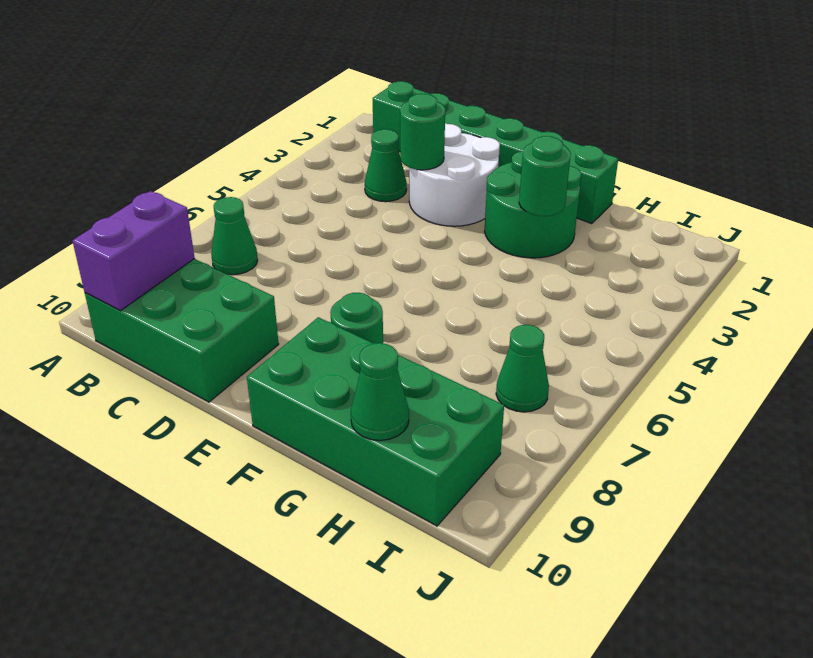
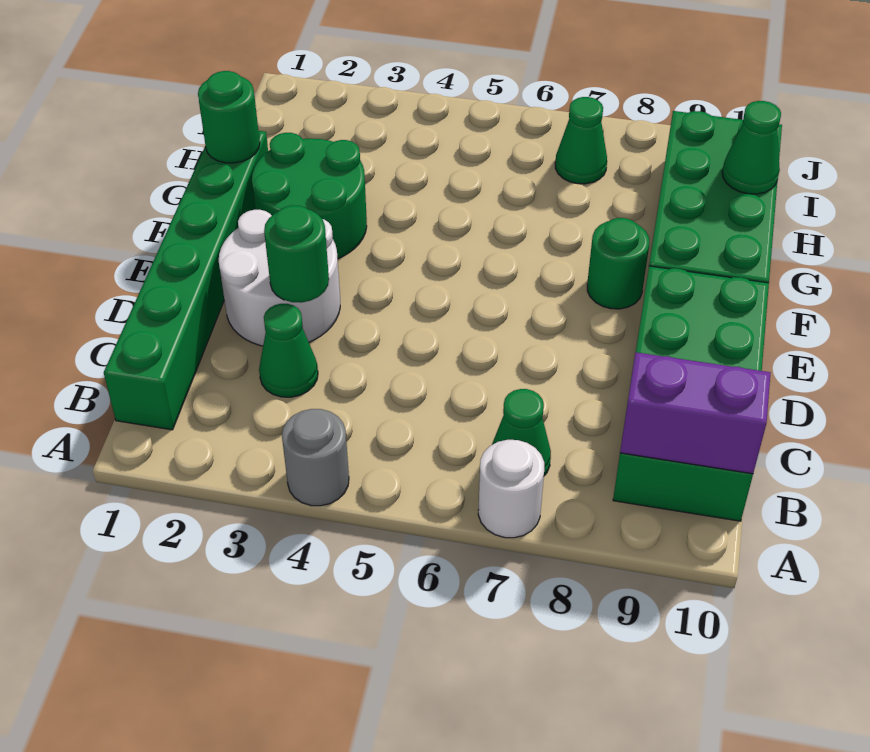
none -> grey 1x1 round brick [282,409,349,506]
none -> white 1x1 round brick [478,440,544,538]
green 2x3 brick [85,259,279,402] -> green 2x4 brick [613,266,769,521]
green 1x1 round brick [519,136,571,216] -> green 1x1 round brick moved to [198,71,260,163]

